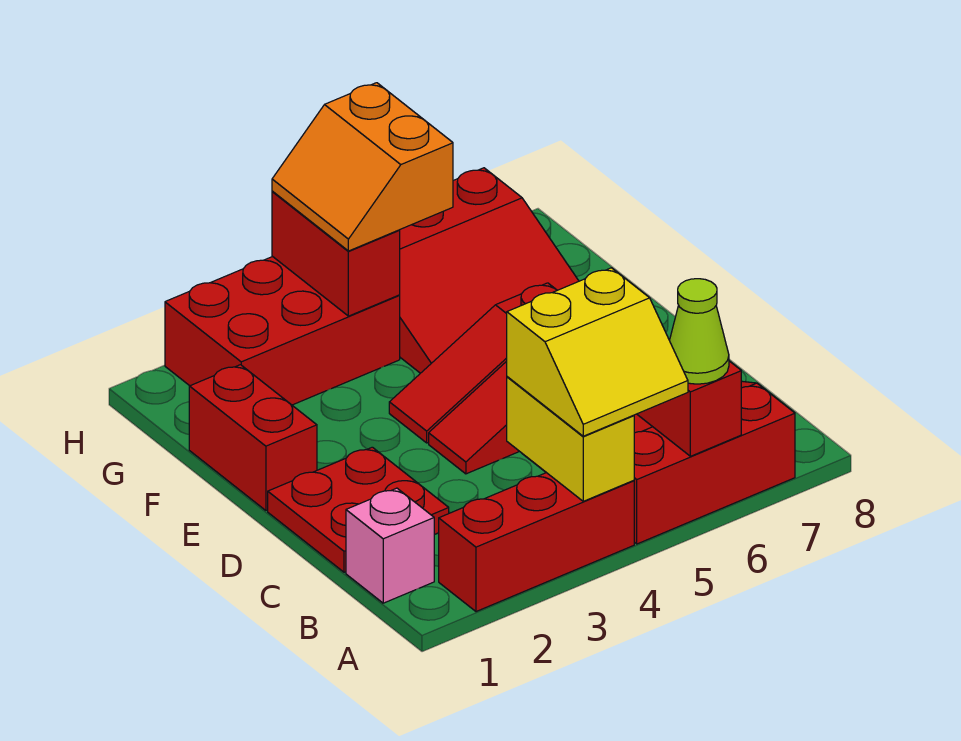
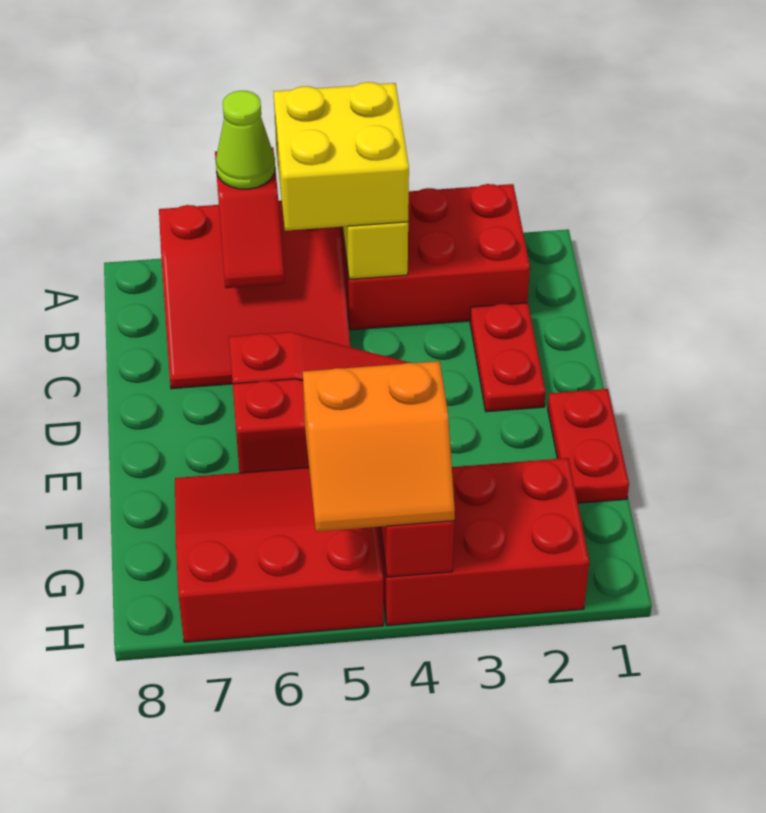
red 1x3 brick [439,473,634,612] -> red 2x3 brick [340,184,530,330]
yellow 2x2 slope [507,268,688,436] -> yellow 2x2 brick [274,82,409,231]
pink 1x1 brick [346,488,434,603] -> none
red 2x2 plate [268,447,449,572] -> red 1x2 plate [470,303,546,412]
red 1x2 brick [189,365,317,510] -> red 1x2 plate [548,389,629,503]
orange 2x2 slope [272,83,453,251] -> orange 2x2 slope turned to [303,361,455,532]

